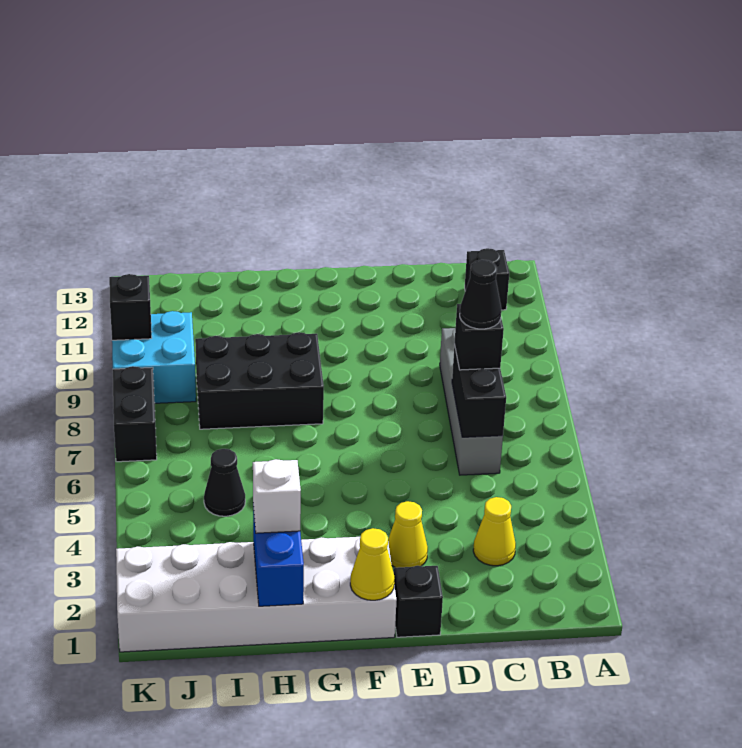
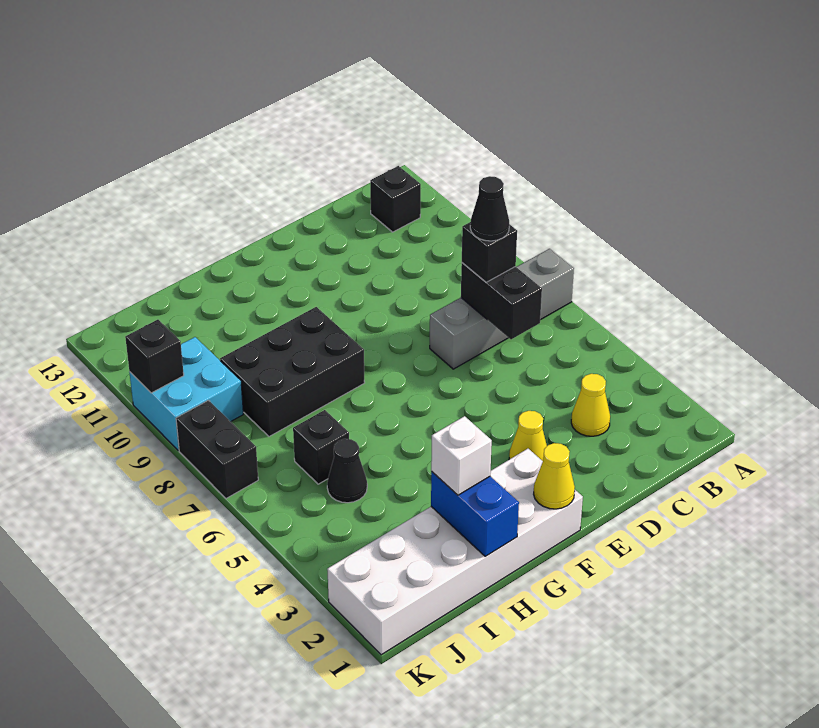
grey 1x4 brick [440,328,503,475] -> grey 1x4 brick turned to [430,249,574,369]
black 1x1 brick [394,566,443,637] -> black 1x1 brick moved to [293,410,349,484]

